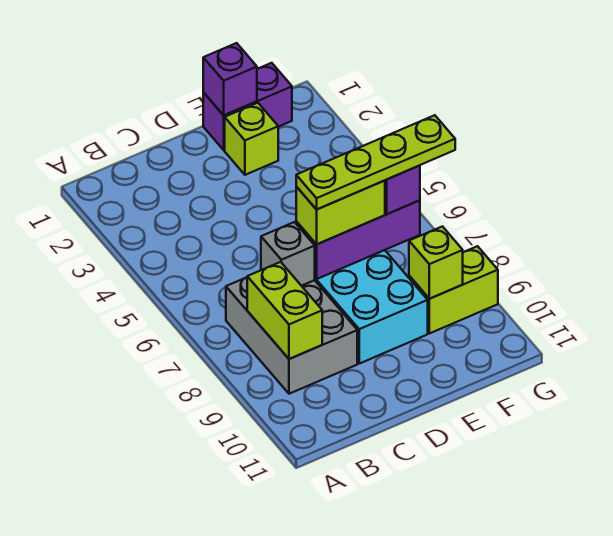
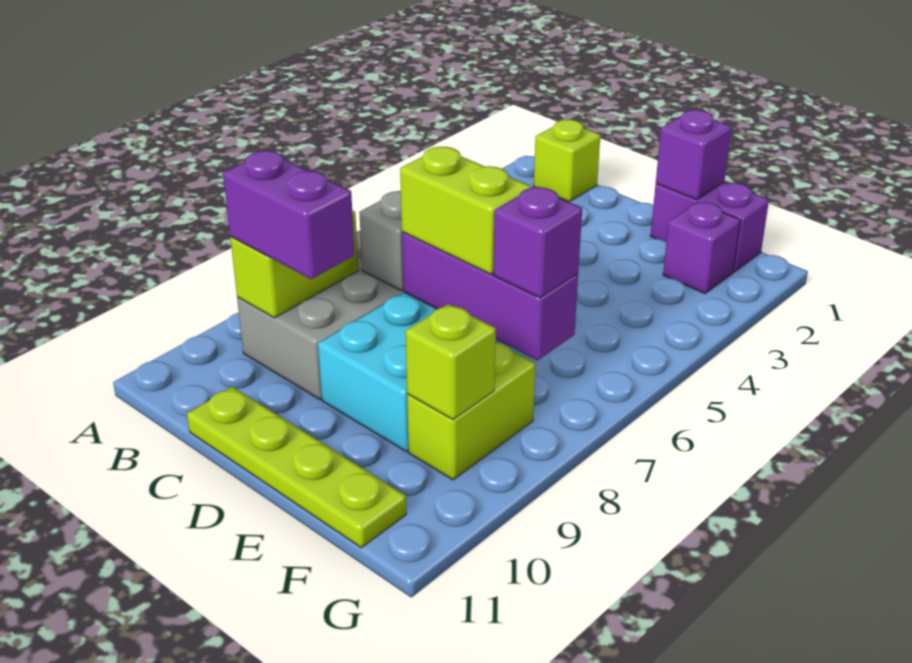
none -> purple 1x2 brick [223,151,355,279]
lime 1x4 plate [296,115,455,210] -> lime 1x4 plate moved to [187,387,406,548]
lime 1x1 brick [225,103,278,175] -> lime 1x1 brick moved to [534,120,601,202]
none -> purple 1x1 brick [663,202,740,294]
lime 1x2 brick [409,246,498,333] -> lime 1x2 brick turned to [407,342,536,480]

